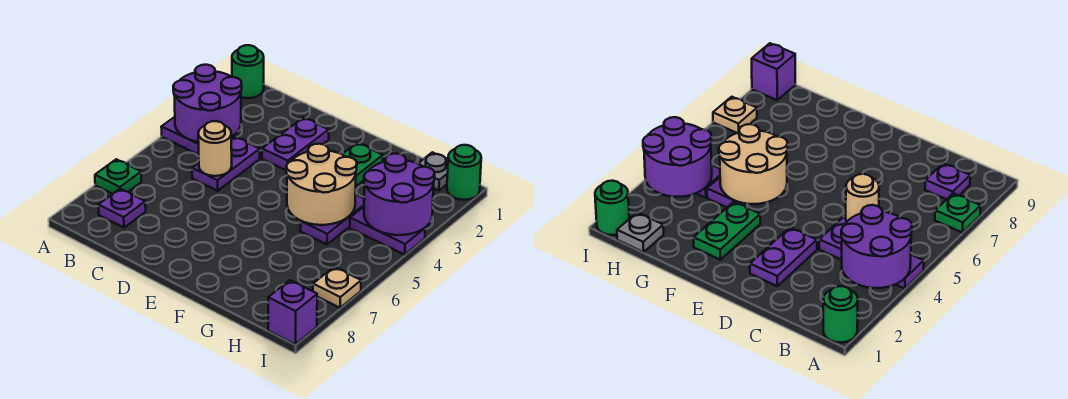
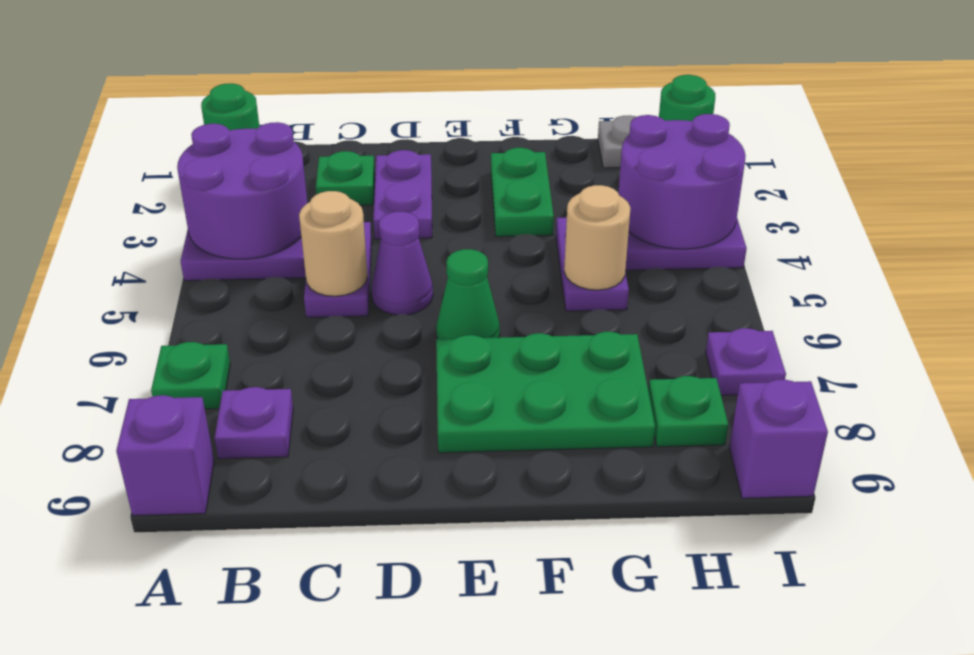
none -> purple 1x1 brick [116,395,214,516]
none -> green 1x1 plate [316,151,375,205]
none -> purple 1x1 cone [372,212,433,315]
none -> green 1x1 cone [436,249,500,339]
none -> green 2x3 plate [436,332,655,453]
tan 2x2 round brick [286,144,357,225] -> tan 1x1 round brick [564,185,630,290]
none -> green 1x1 plate [648,376,728,447]
tan 1x1 plate [313,267,361,308] -> purple 1x1 plate [706,328,786,396]

